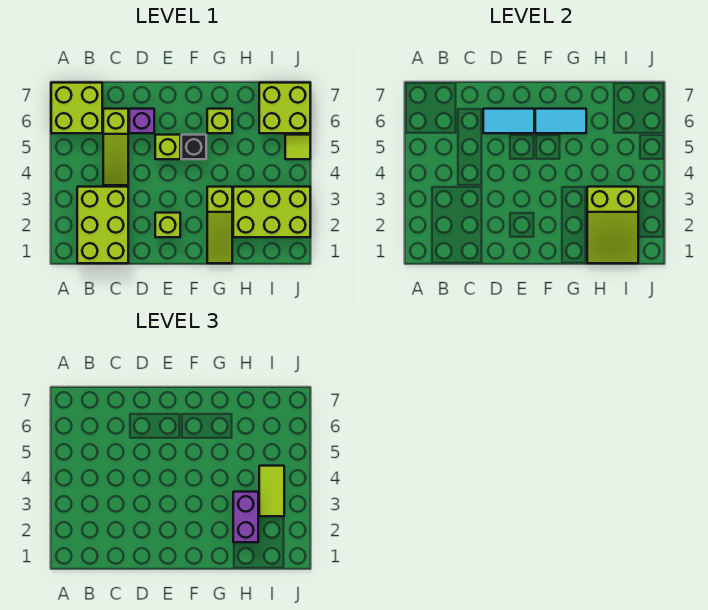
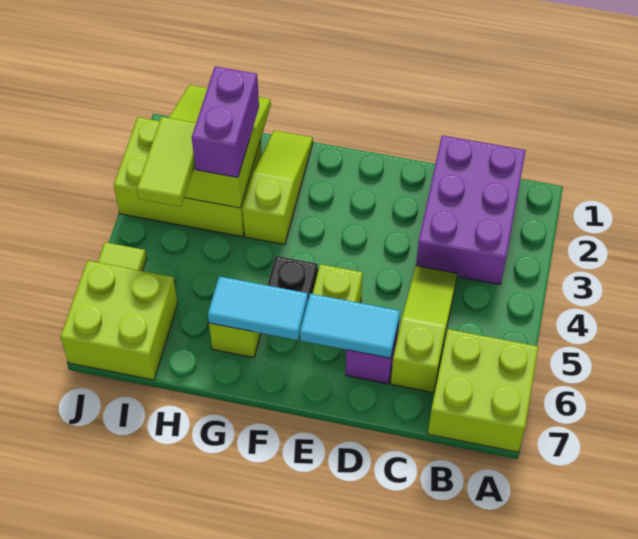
lime 2x3 brick [77,187,128,263] -> purple 2x3 brick [416,135,526,285]
lime 1x1 brick [155,213,180,237] -> none

